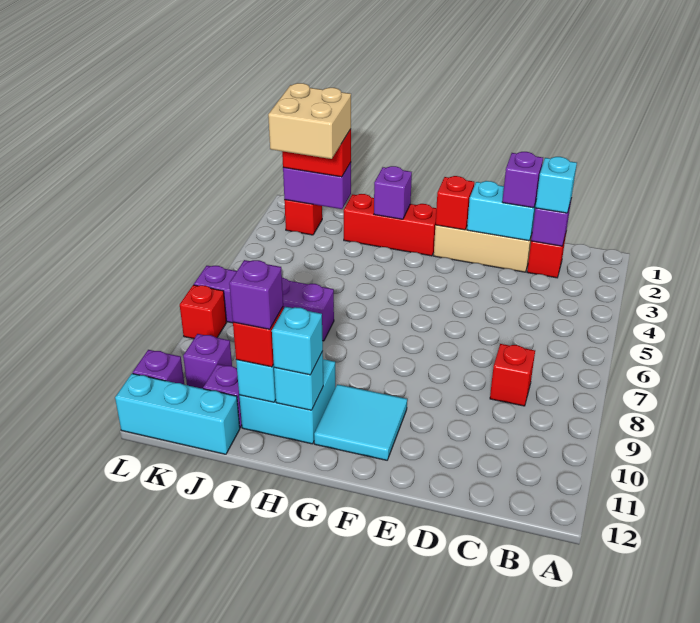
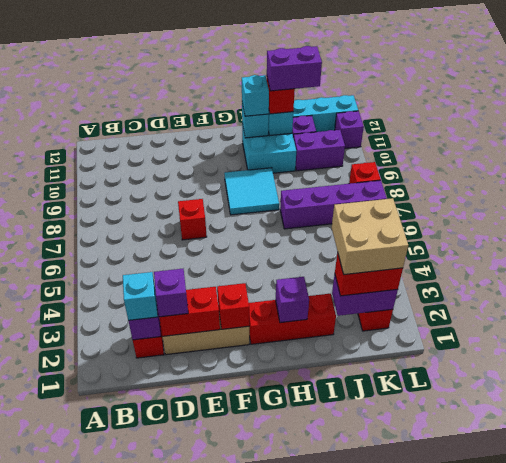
red 1x1 brick [490,344,535,406] -> red 1x1 brick moved to [178,199,207,240]
cyan 1x2 brick [467,181,536,241] -> red 1x2 brick [159,287,220,336]
cyan 2x2 tile [314,384,407,460] -> cyan 2x2 tile moved to [224,168,279,215]
purple 1x1 brick [229,260,283,329] -> purple 1x2 brick [267,46,322,91]
purple 1x1 brick [183,334,232,389] -> purple 1x2 brick [293,130,345,171]

